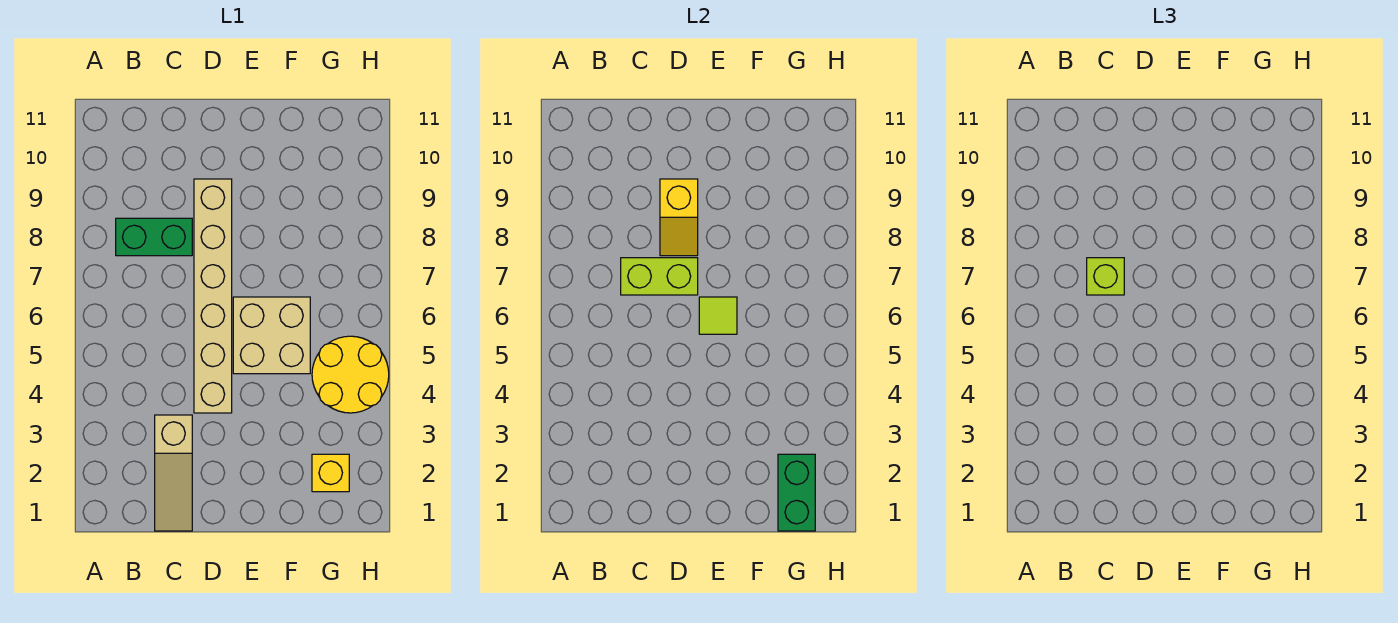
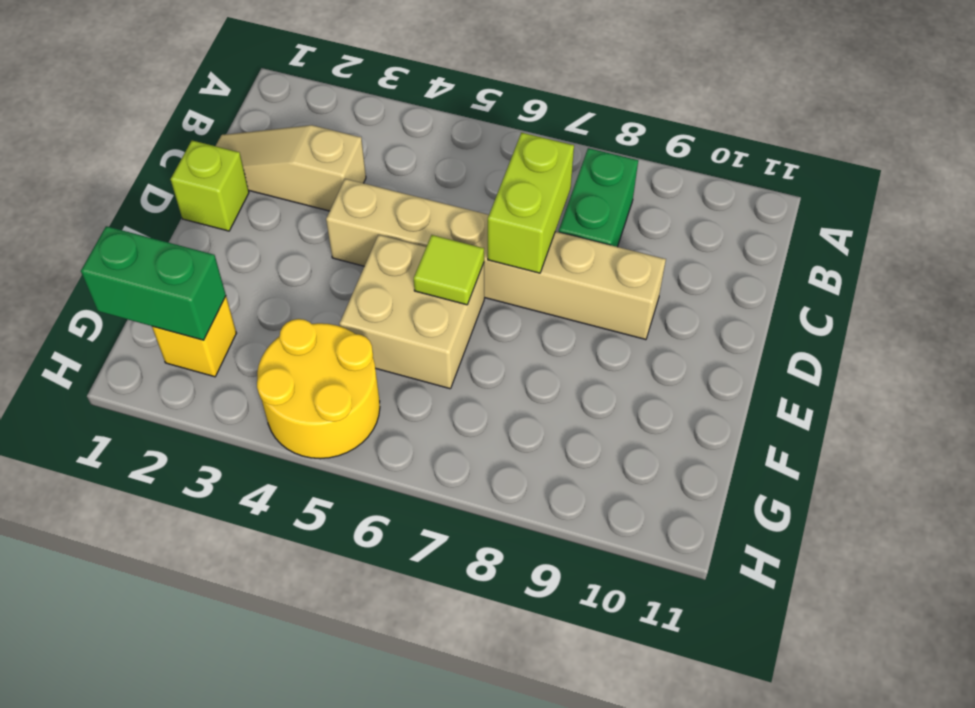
lime 1x1 brick [1087,258,1124,295] -> lime 1x1 brick moved to [171,141,249,231]
yellow 1x2 slope [660,179,698,256] -> none

